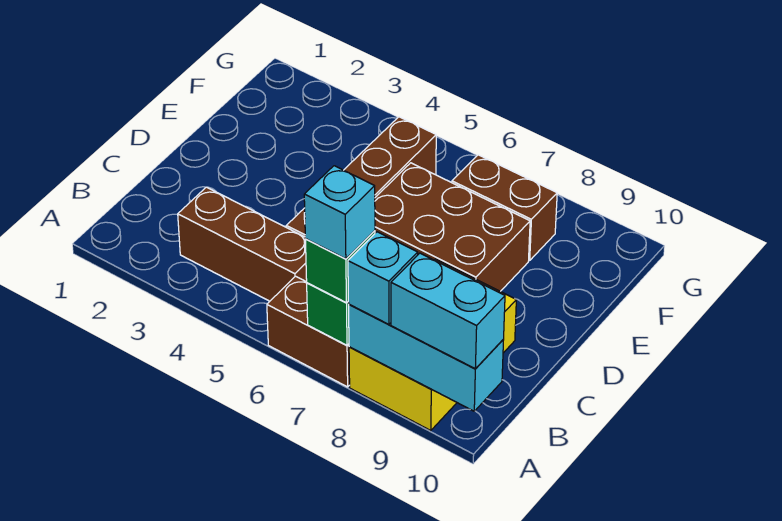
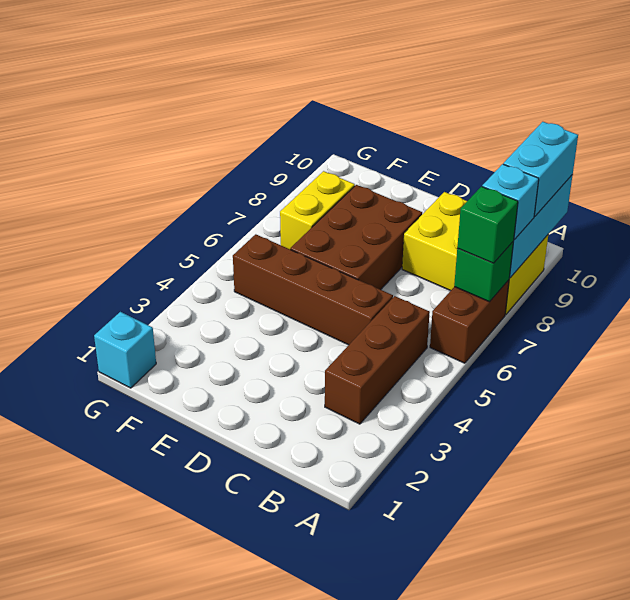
cyan 1x1 brick [304,166,375,259] -> cyan 1x1 brick moved to [94,312,156,388]
brown 1x2 brick [452,155,557,260] -> yellow 1x2 brick [280,171,355,249]

